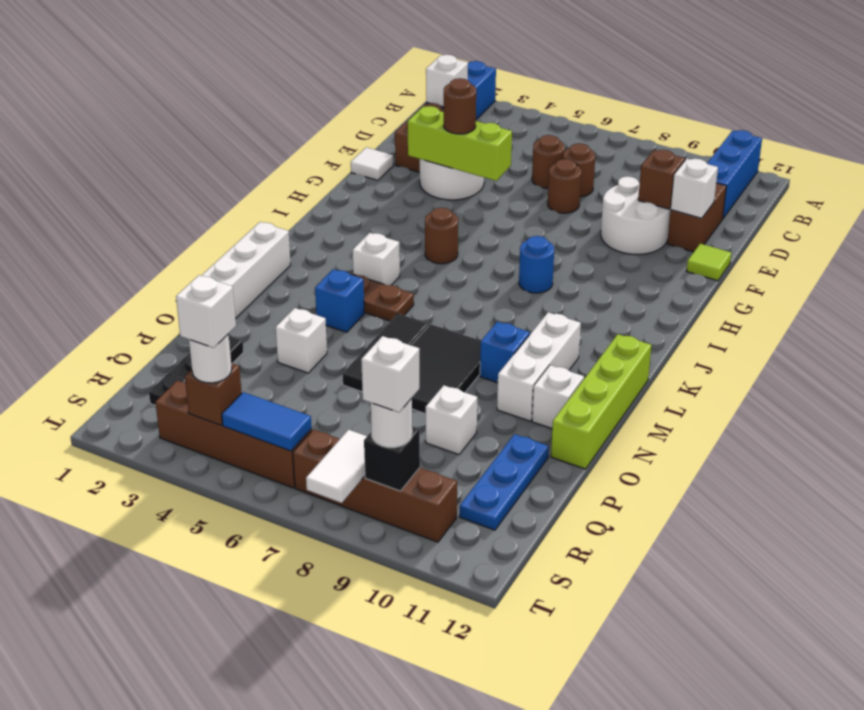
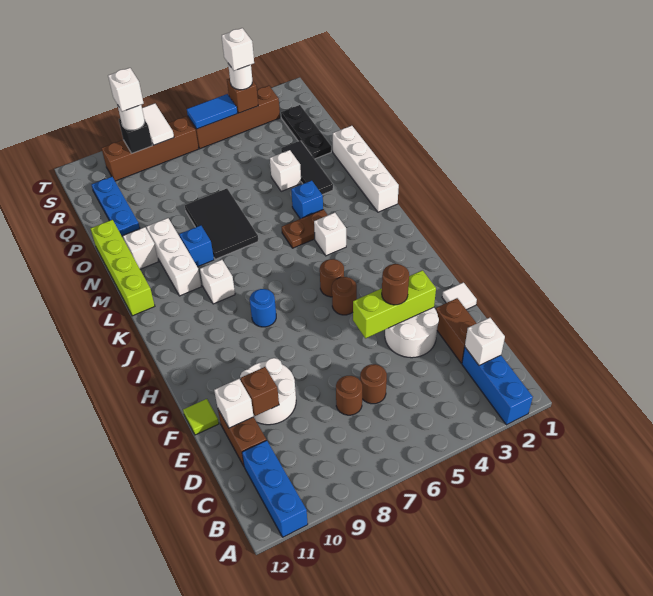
brown 1x1 round brick [548,159,581,213] -> brown 1x1 round brick moved to [332,277,357,315]
black 1x3 tile [342,314,429,392] -> black 1x3 tile moved to [281,141,333,195]
white 1x1 brick [426,385,477,455] -> white 1x1 brick moved to [200,260,235,304]

